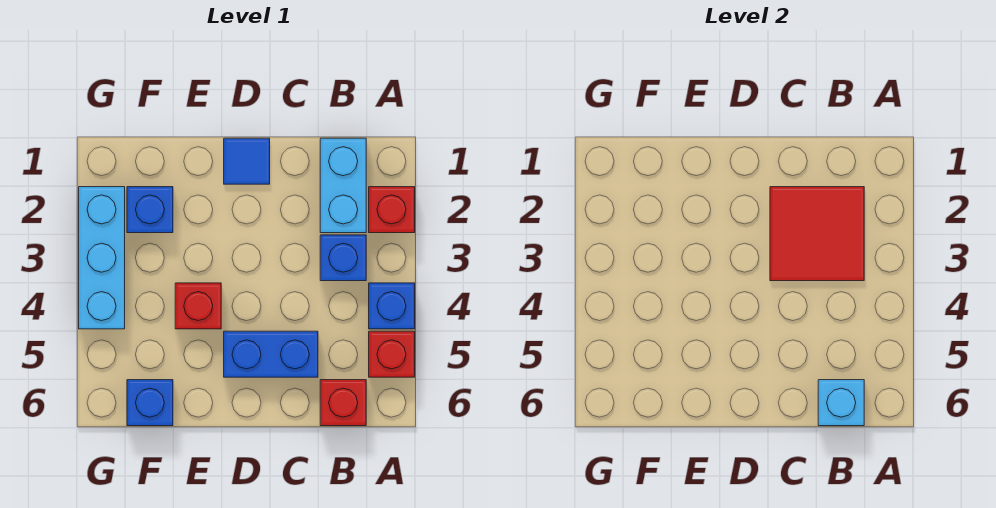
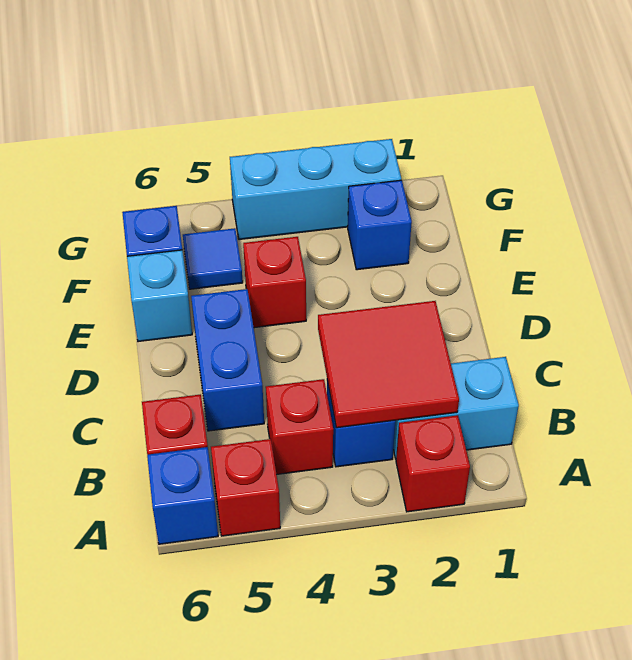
blue 1x1 brick [369,283,415,329] -> blue 1x1 brick moved to [147,447,218,544]
none -> red 1x1 brick [266,379,333,474]
cyan 1x1 brick [818,380,864,426] -> cyan 1x1 brick moved to [127,250,192,342]
blue 1x1 tile [224,138,270,184] -> blue 1x1 tile moved to [183,228,243,289]

